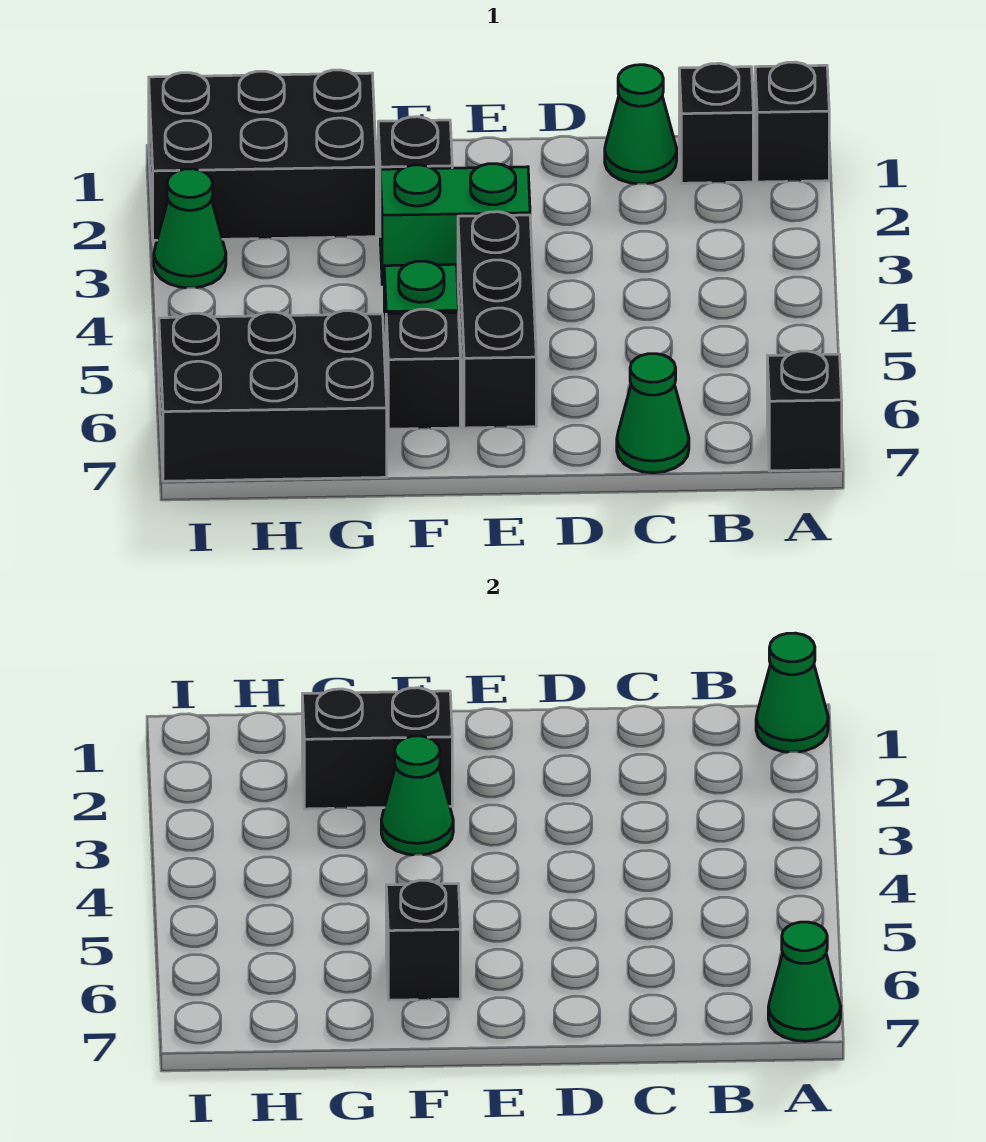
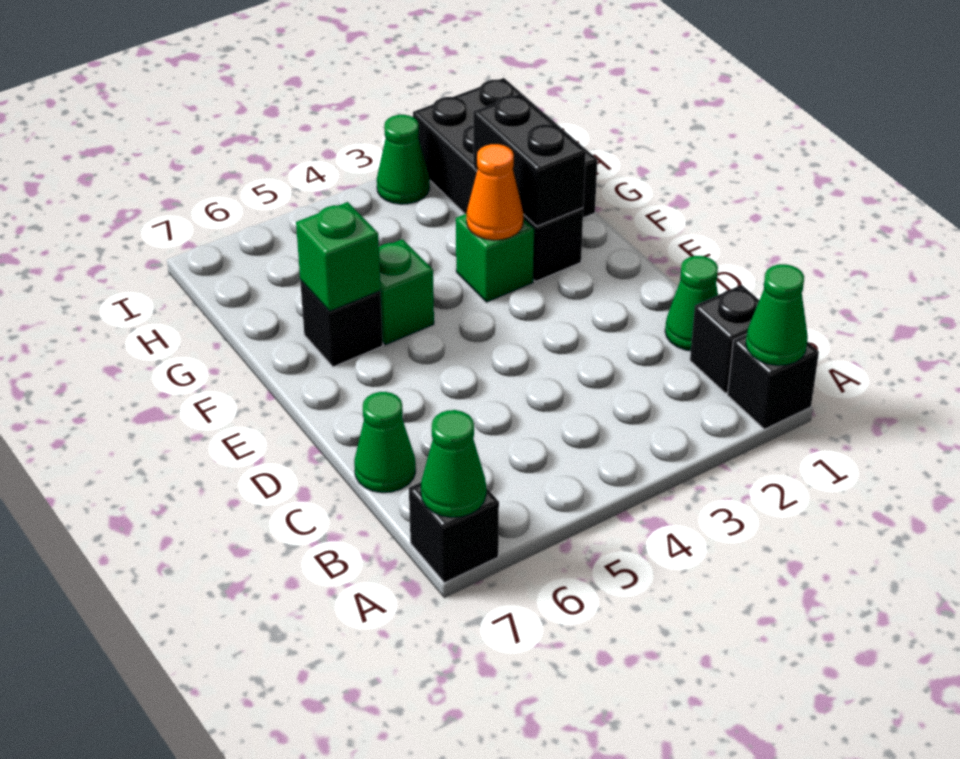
green 1x2 brick [380,164,530,285] -> green 1x1 brick [456,214,534,302]
black 1x3 brick [458,212,536,428] -> none
green 1x1 cone [381,736,453,855] -> orange 1x1 cone [467,144,523,240]
black 1x1 brick [386,880,460,1000] -> green 1x1 brick [296,202,381,311]
black 2x3 brick [159,311,387,481] -> none

